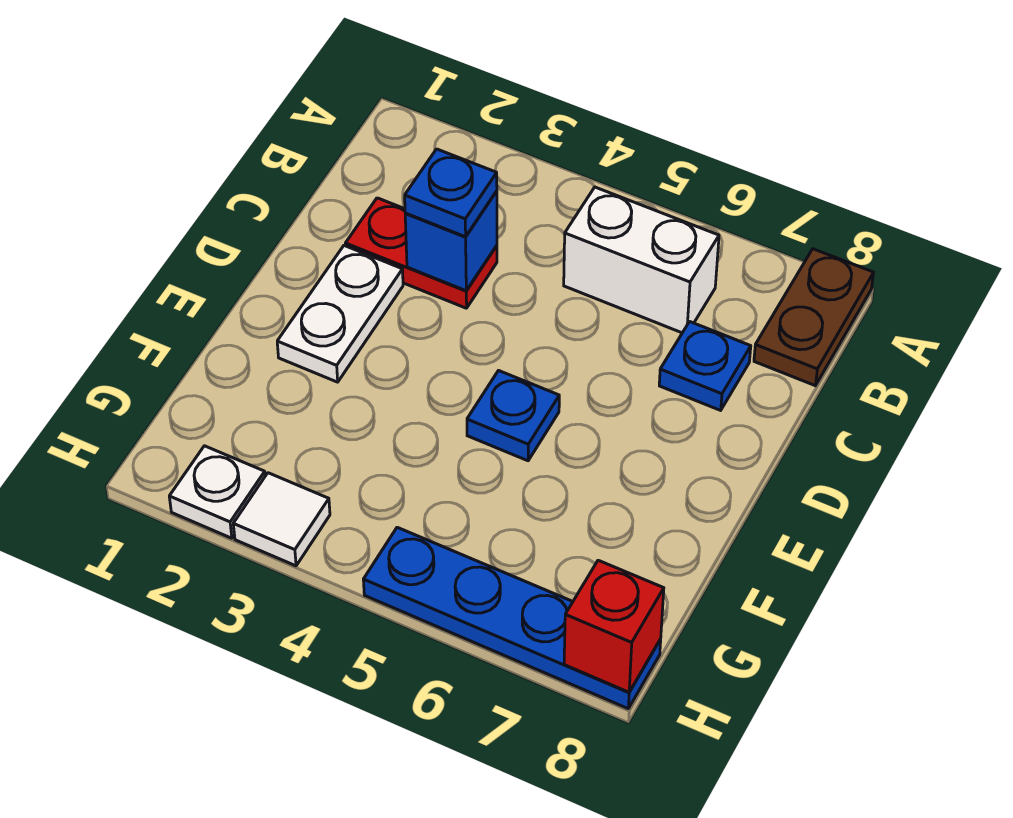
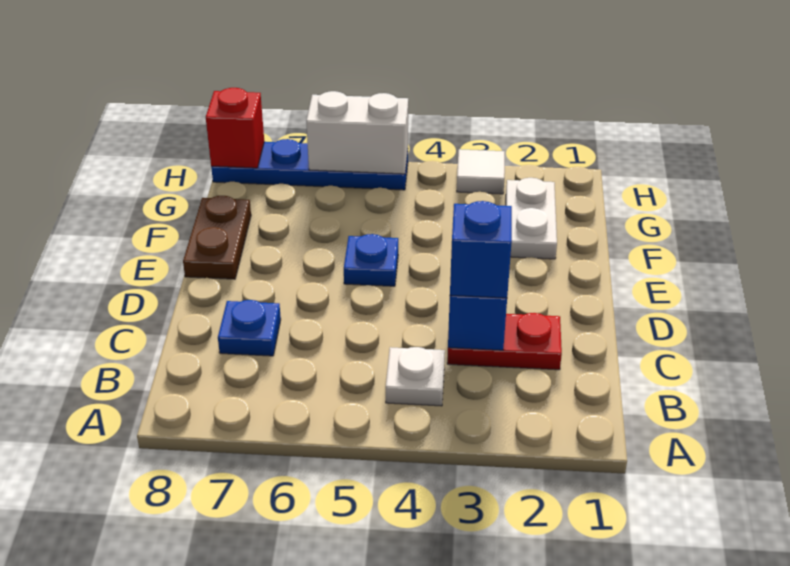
brown 1x2 plate [754,249,874,386] -> brown 1x2 plate moved to [183,196,251,279]
white 1x2 brick [564,187,719,333] -> white 1x2 brick moved to [306,91,408,174]
blue 1x1 plate [405,149,497,237] -> blue 1x1 brick [450,201,512,298]
white 1x2 plate [277,246,403,382] -> white 1x2 plate moved to [506,178,557,259]
white 1x1 plate [169,446,265,538] -> white 1x1 plate moved to [386,347,445,406]

